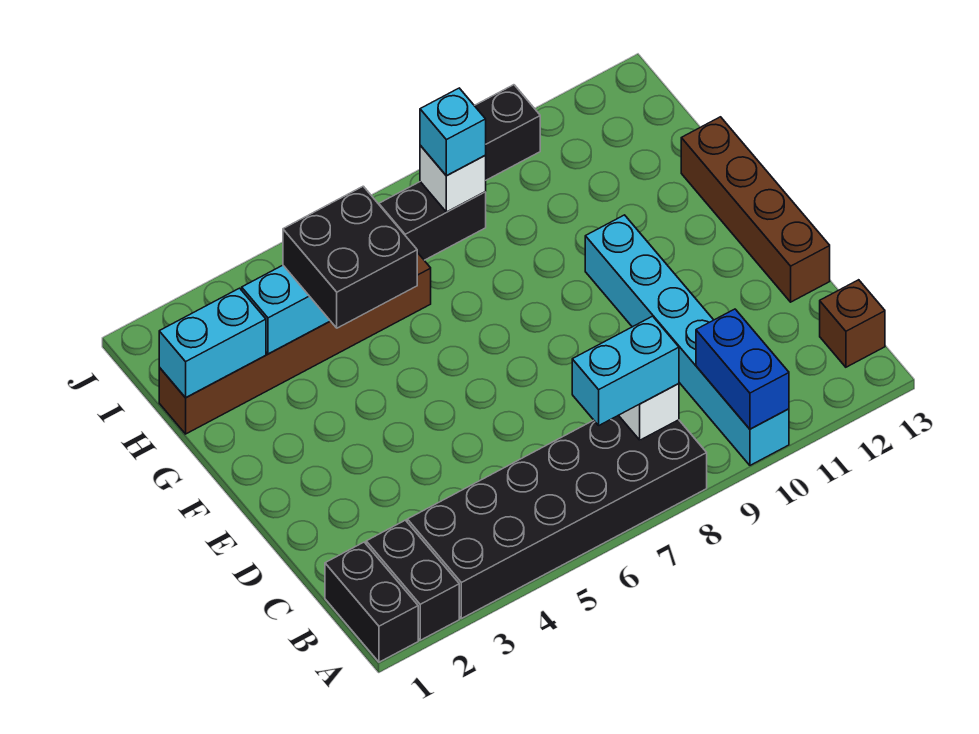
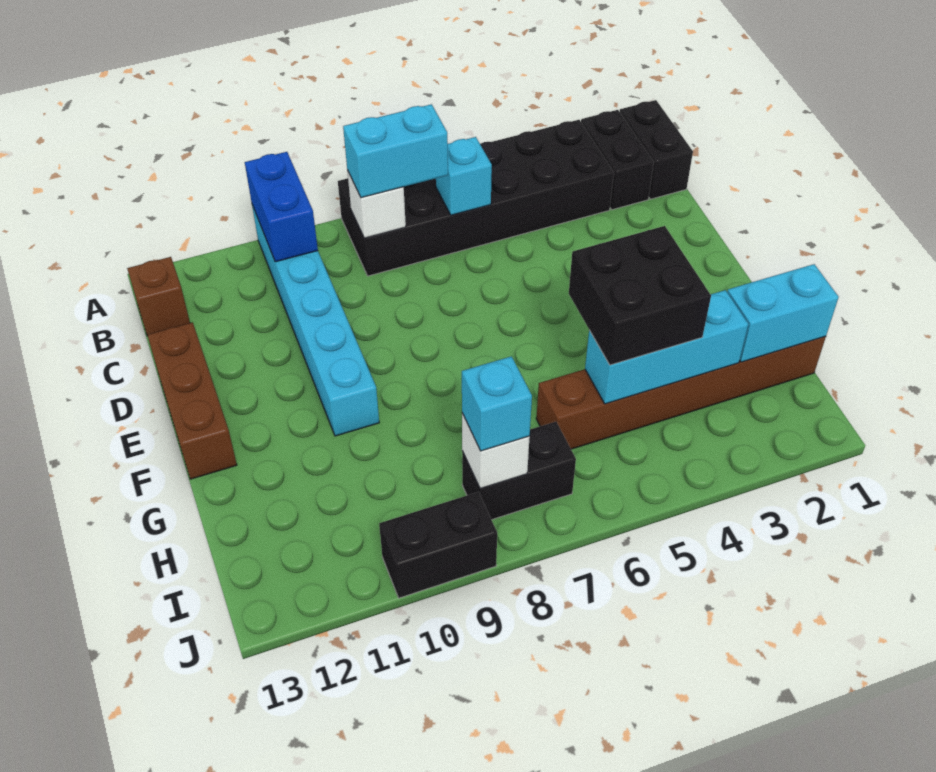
none -> cyan 1x1 brick [436,137,492,215]
brown 1x4 brick [681,117,830,302] -> brown 1x3 brick [147,322,237,479]

